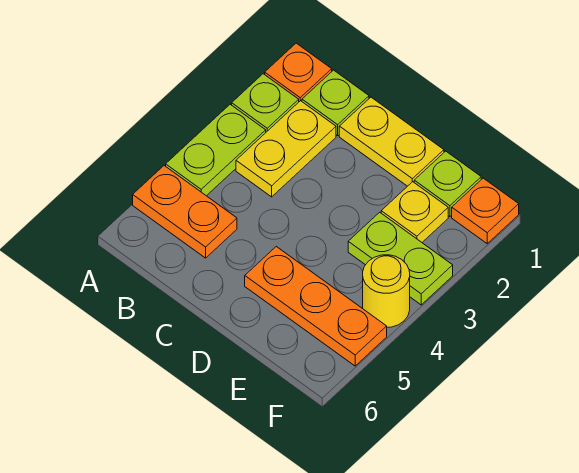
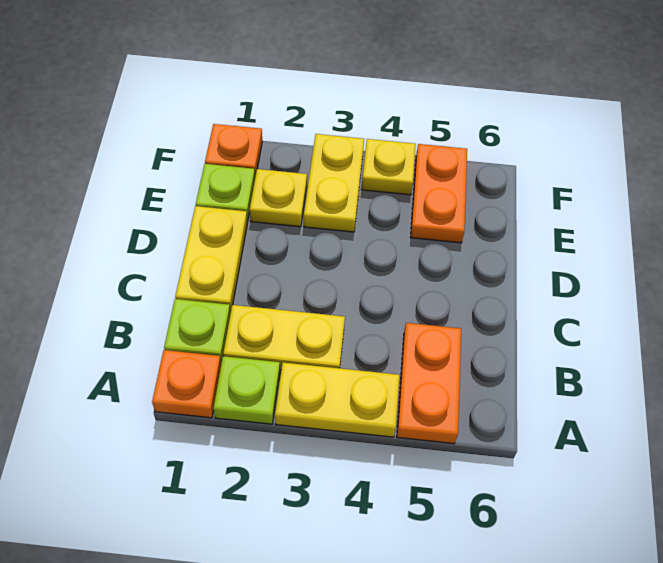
lime 1x2 plate [166,104,266,196] -> yellow 1x2 plate [275,363,399,437]
orange 1x3 plate [245,247,387,366] -> orange 1x2 plate [411,144,467,243]
lime 1x2 plate [348,212,453,305] -> yellow 1x2 plate [304,134,364,232]
yellow 1x1 round brick [363,255,410,327] -> yellow 1x1 plate [361,139,416,195]

